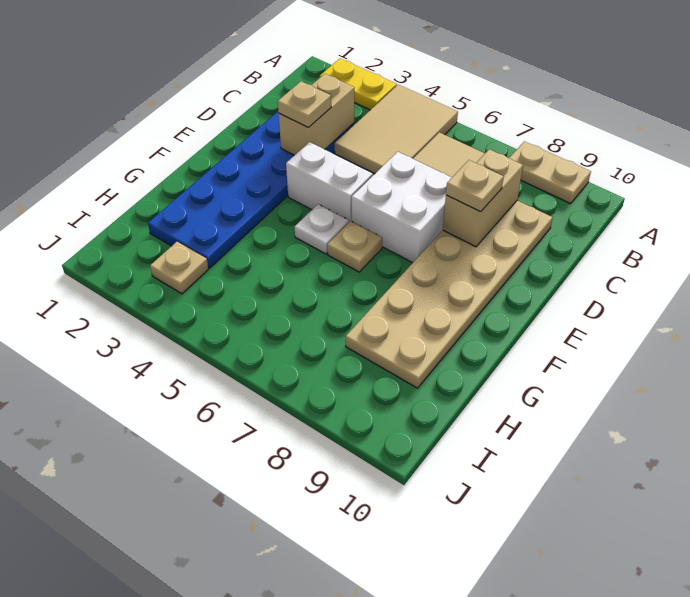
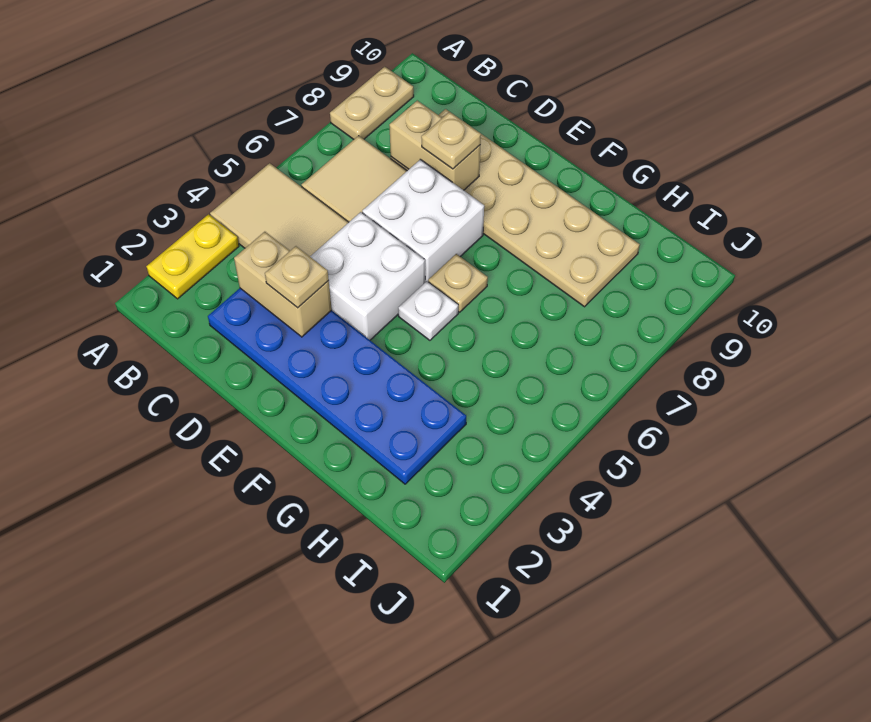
white 1x2 brick [286,142,373,222] -> white 2x2 brick [310,212,425,340]
tan 1x1 plate [150,242,208,294] -> none

